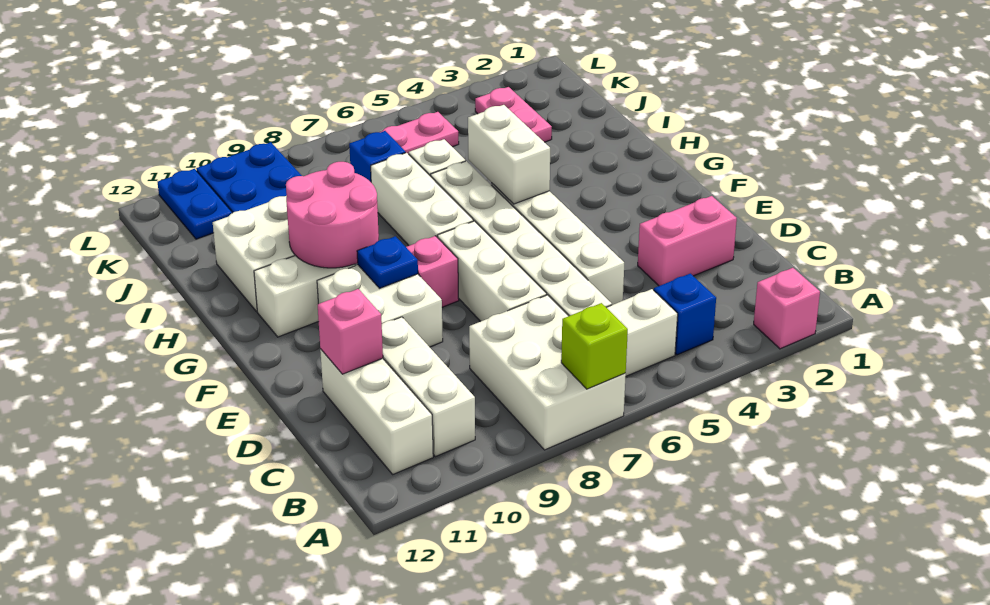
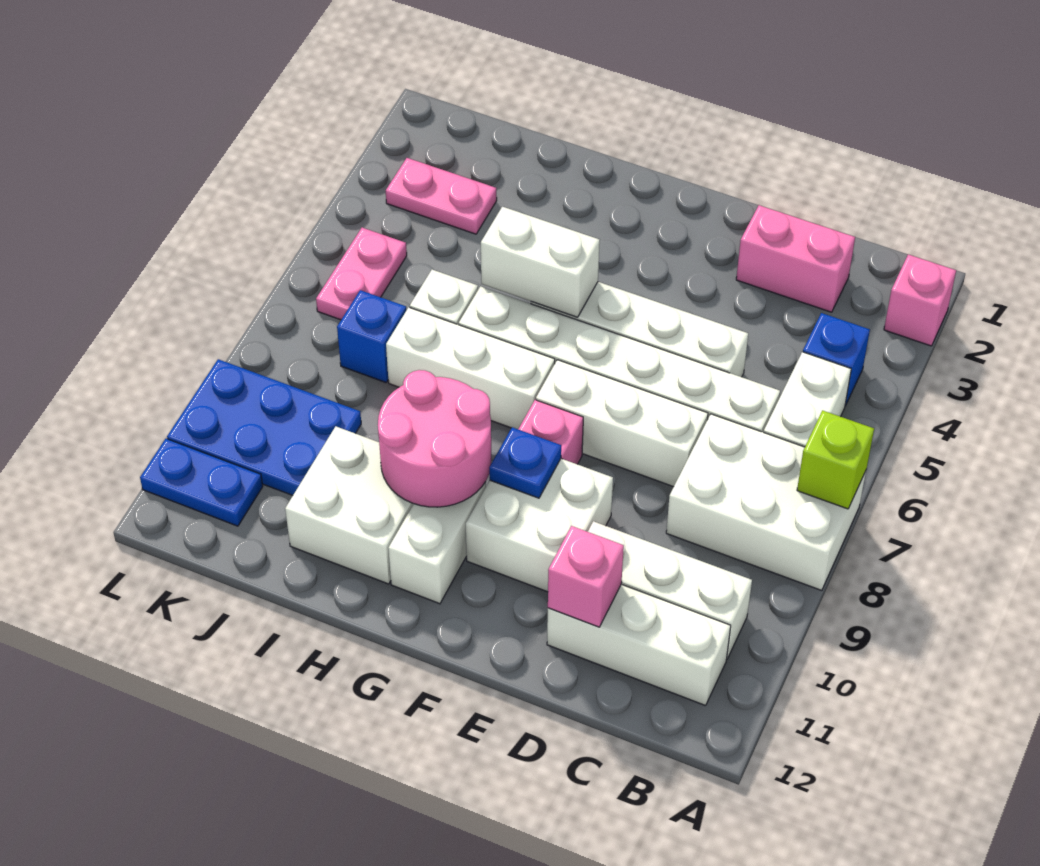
pink 1x2 brick [638,196,737,286] -> pink 1x2 brick turned to [736,205,855,312]

